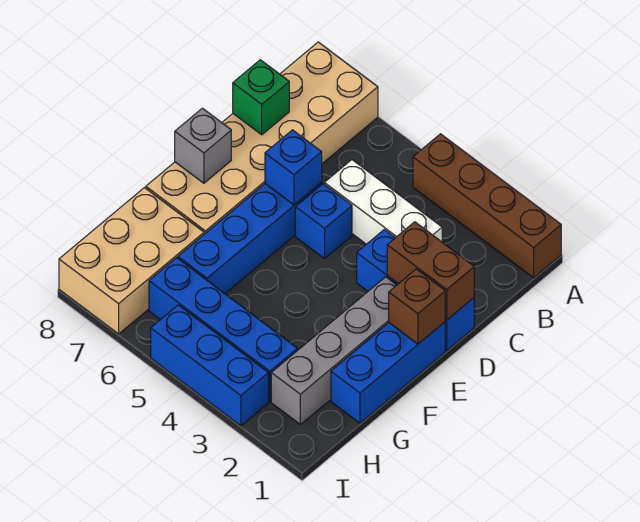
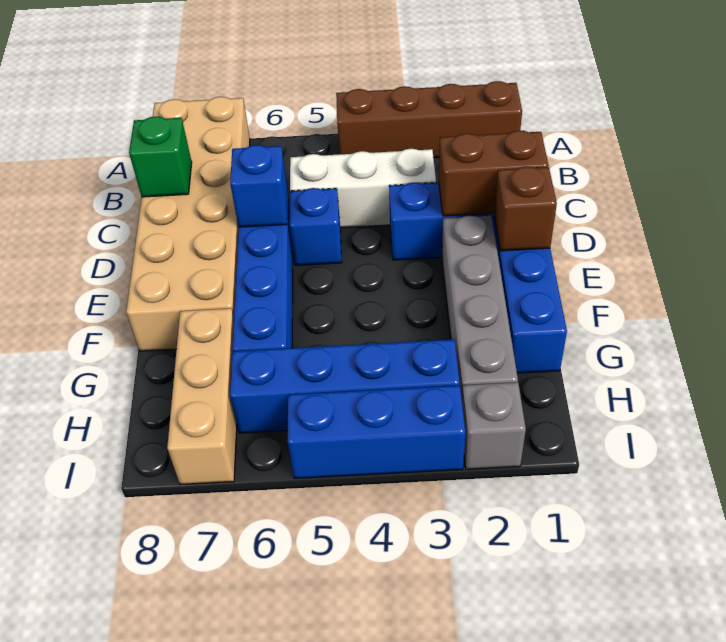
grey 1x1 brick [175,108,231,183] -> grey 1x1 brick moved to [462,382,526,469]
tan 2x3 brick [59,188,204,334] -> tan 1x3 brick [167,308,237,484]

